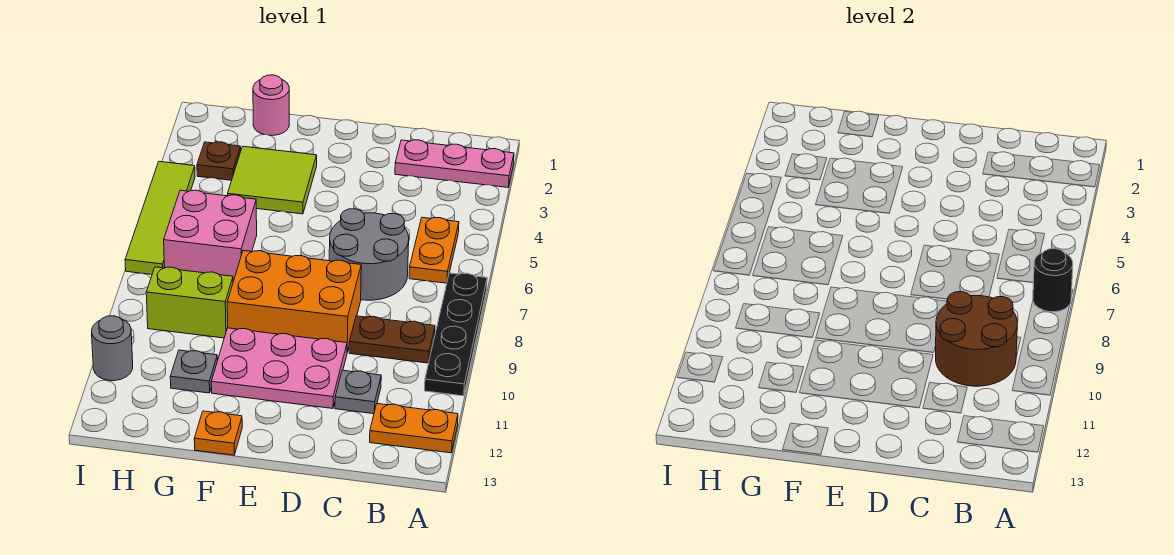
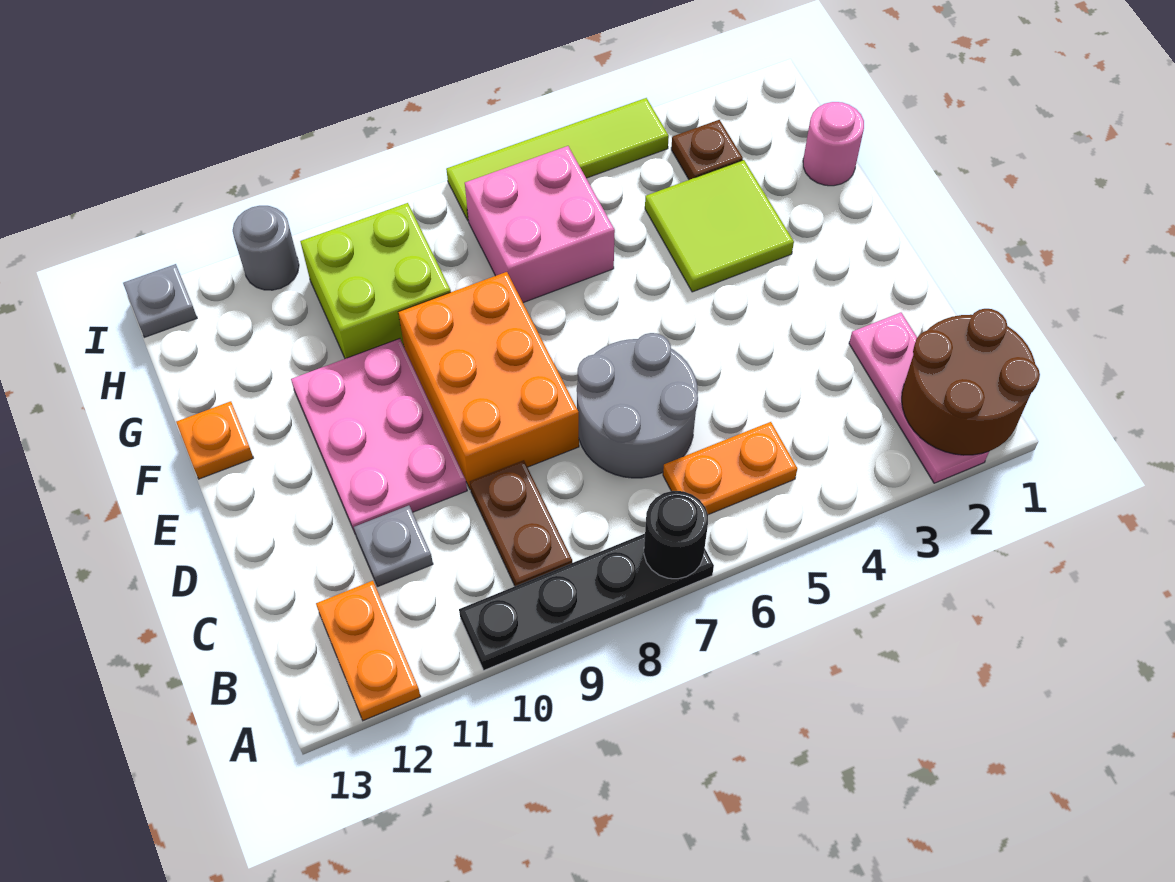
brown 2x2 round brick [936,292,1017,386] -> brown 2x2 round brick moved to [902,309,1040,455]
lime 1x2 brick [146,267,233,338] -> lime 2x2 brick [300,203,451,359]
grey 1x1 plate [170,350,217,393] -> grey 1x1 plate moved to [123,264,197,337]

